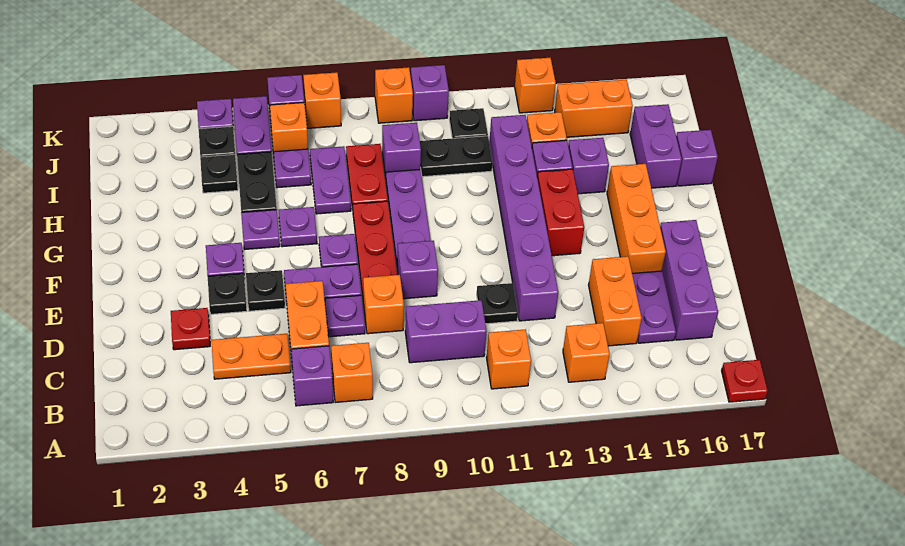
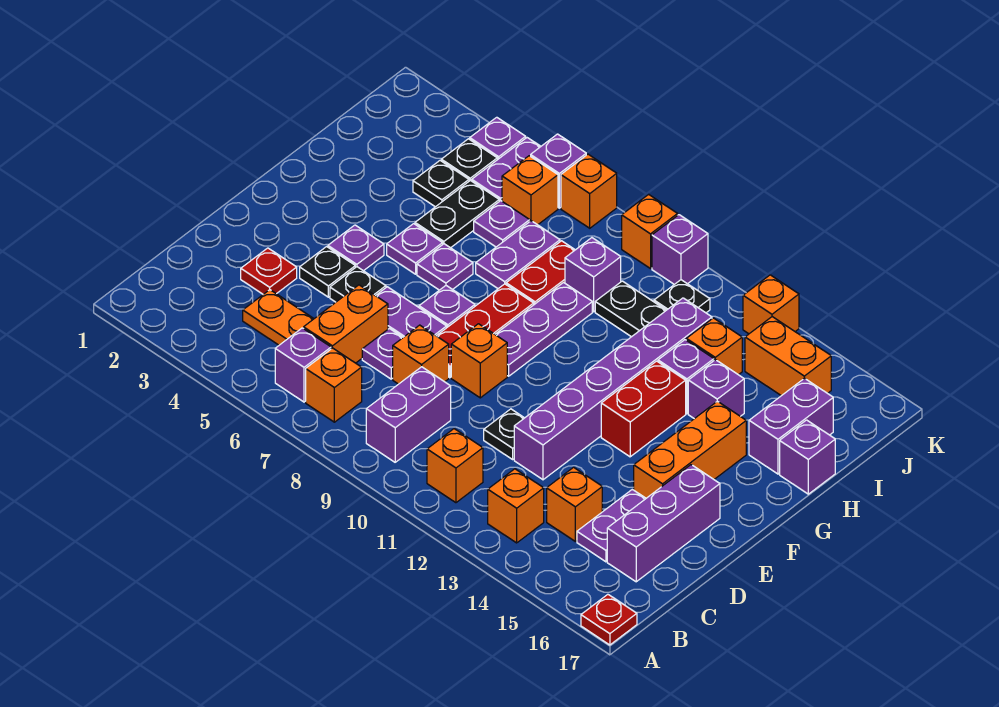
purple 1x2 brick [405,300,487,363] -> purple 1x2 brick turned to [366,367,451,462]
orange 1x2 brick [589,256,642,346] -> orange 1x1 brick [547,467,602,541]
purple 1x1 brick [397,241,438,299] -> orange 1x1 brick [451,324,507,398]

